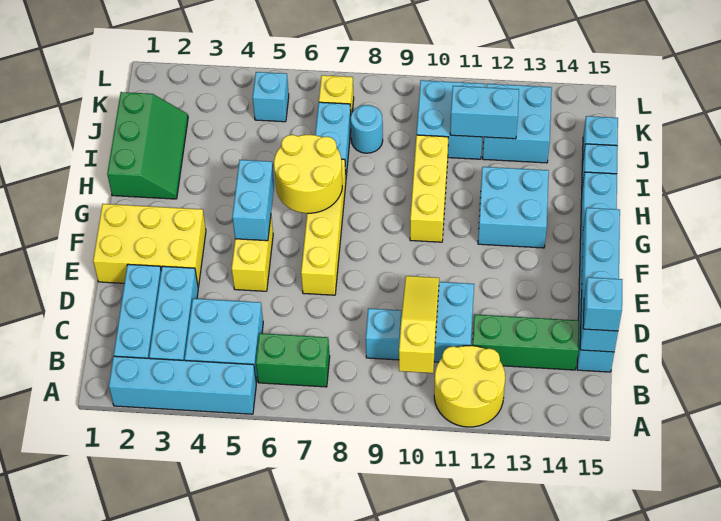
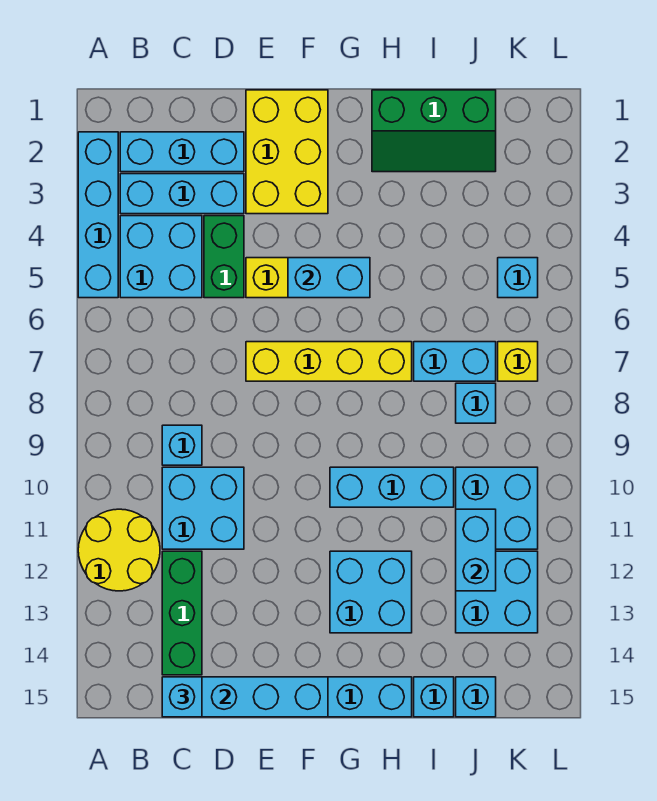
green 1x2 brick [256,333,330,387] -> green 1x2 brick moved to [204,216,244,298]
yellow 1x3 slope [399,276,439,373] -> none
yellow 2x2 round brick [274,135,342,213] -> none
yellow 1x3 brick [410,135,448,242] -> cyan 1x3 brick [330,467,454,507]
cyan 1x1 round brick [351,105,383,153] -> cyan 1x1 brick [456,383,496,423]

